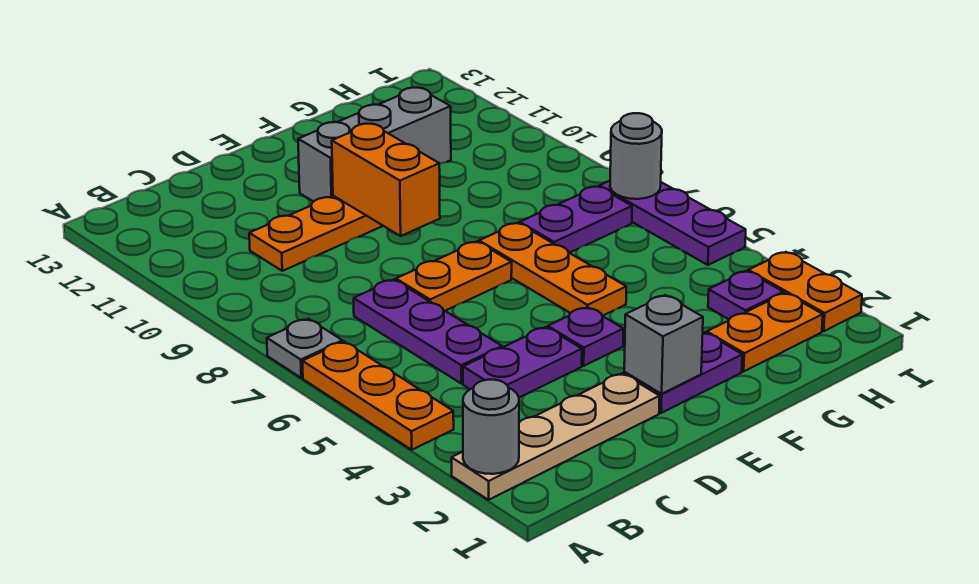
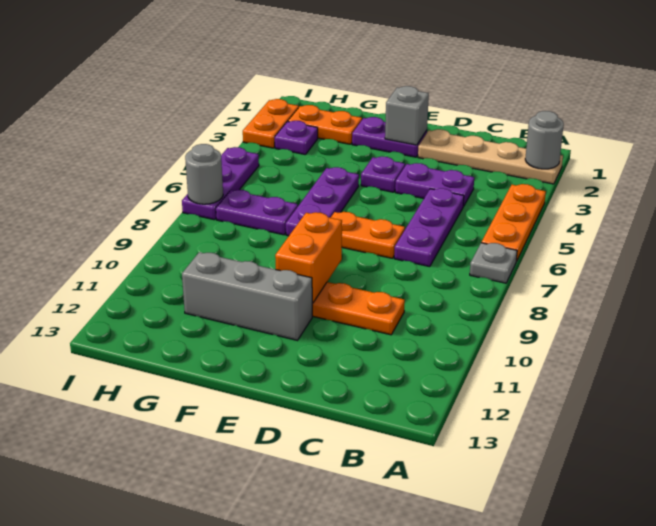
orange 1x3 plate [479,223,626,316] -> purple 1x3 plate [286,167,359,236]

